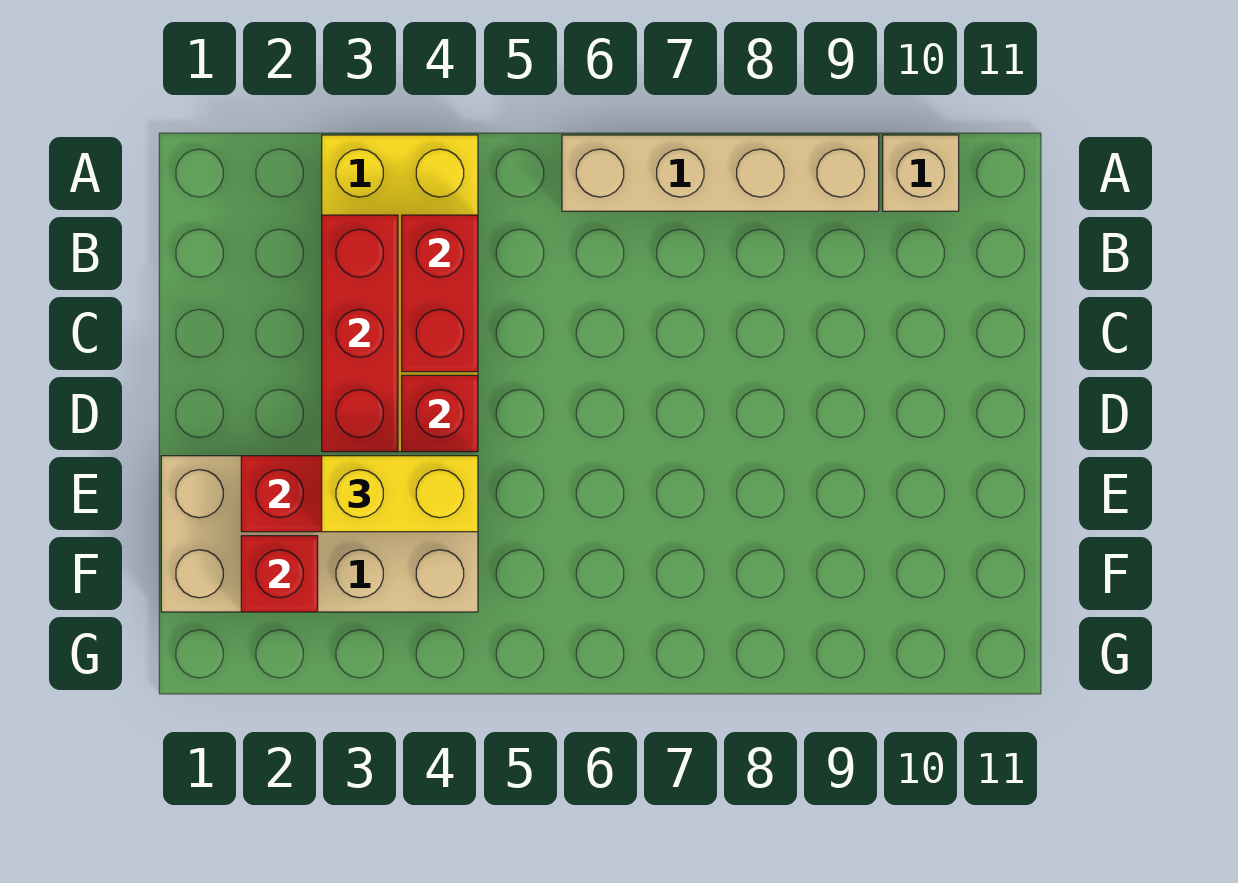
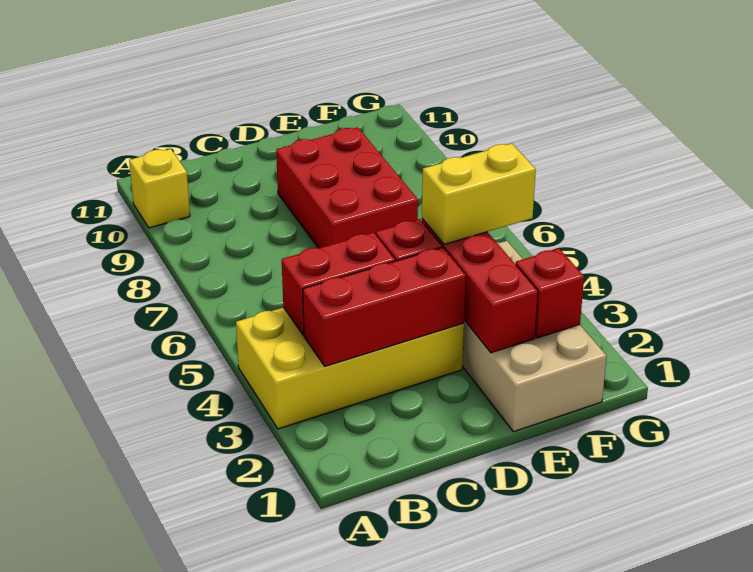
tan 1x4 brick [562,135,879,211] -> none
tan 1x1 brick [883,135,959,211] -> yellow 1x1 brick [129,149,190,228]
none -> red 2x3 brick [276,127,418,248]
yellow 1x2 brick [322,456,478,532] -> yellow 1x2 brick turned to [422,144,536,244]

